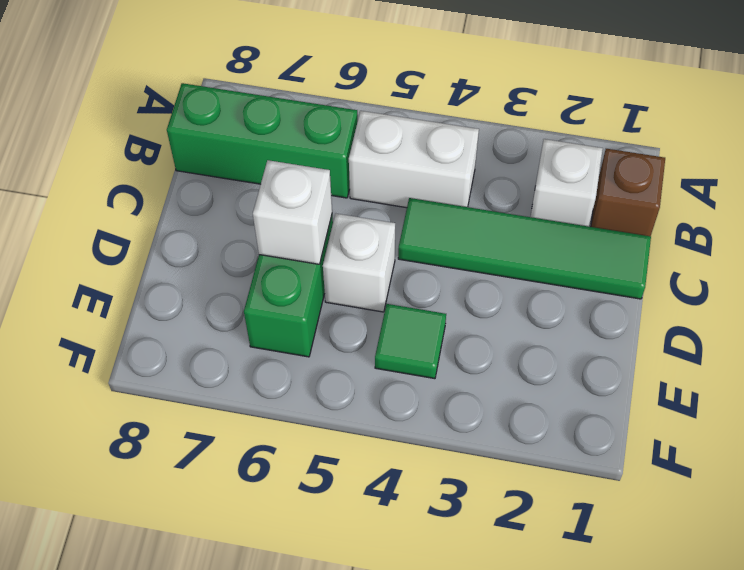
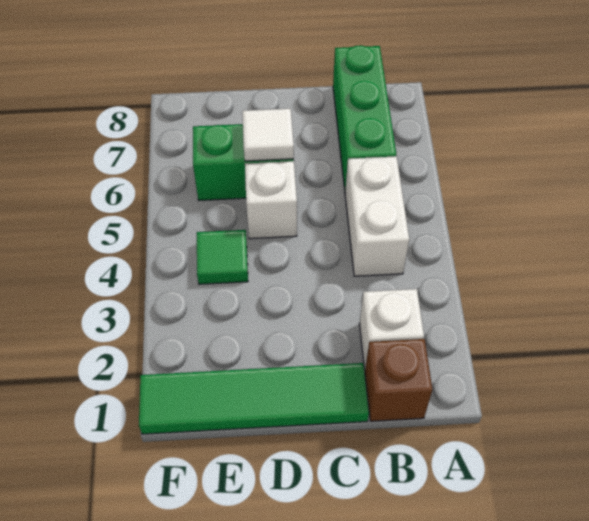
green 1x4 tile [398,198,651,299] -> green 1x4 tile turned to [139,363,369,434]
white 1x1 brick [253,160,332,264] -> white 1x1 tile [242,108,294,161]

